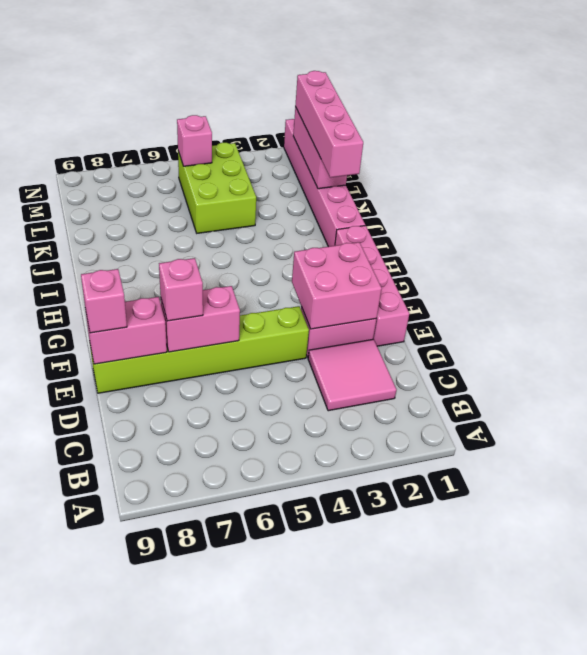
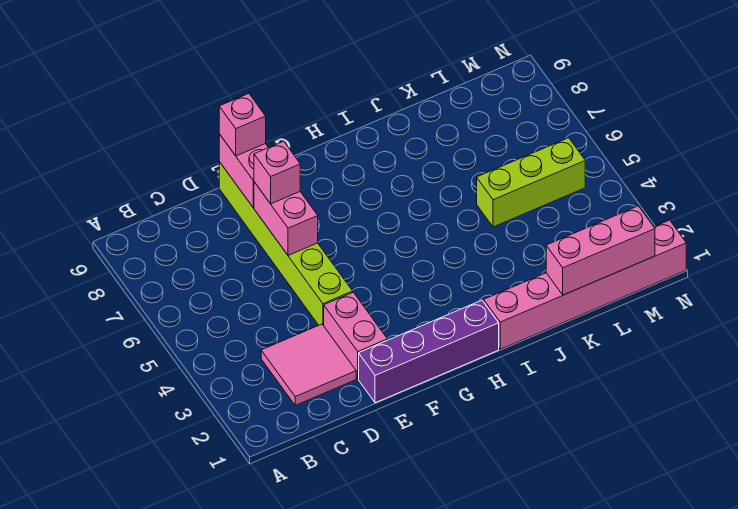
pink 1x4 brick [335,225,409,346] -> purple 1x4 brick [359,300,499,403]
pink 2x2 brick [292,242,382,329] -> none
pink 1x4 brick [295,71,363,178] -> none
lime 2x3 brick [178,143,256,233] -> lime 1x3 brick [477,138,585,227]
pink 1x1 brick [177,115,212,166] -> none

